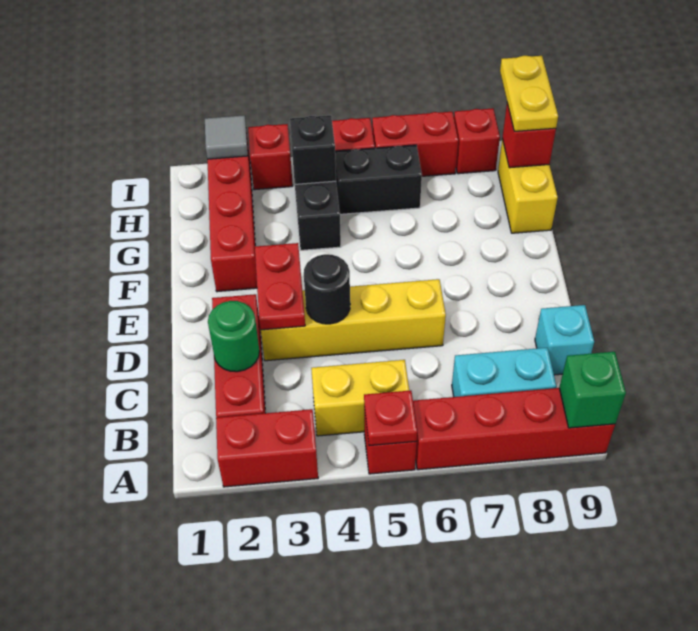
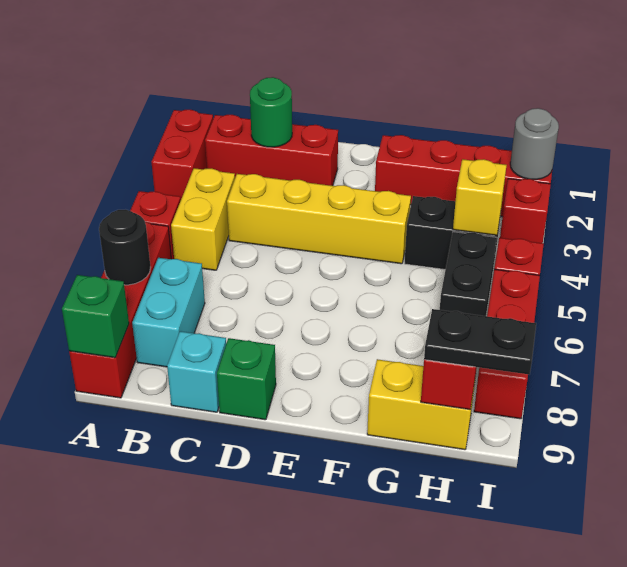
red 1x1 plate [364,390,417,446] -> none
yellow 1x4 brick [261,279,446,361] -> yellow 1x4 brick turned to [227,174,411,264]
red 1x2 plate [255,243,305,330] -> none
black 1x1 round brick [304,254,350,324] -> black 1x1 round brick moved to [99,210,151,285]
none -> green 1x1 brick [217,338,276,420]
black 1x1 brick [290,115,336,184] -> yellow 1x1 brick [453,159,506,235]
yellow 1x2 plate [500,56,558,131] -> black 1x2 plate [424,309,536,375]
grey 1x1 tile [205,115,248,159] -> grey 1x1 round brick [510,108,559,179]

